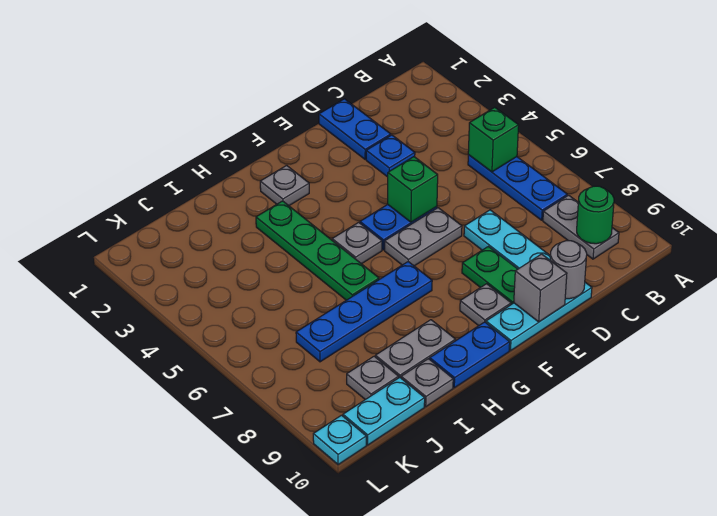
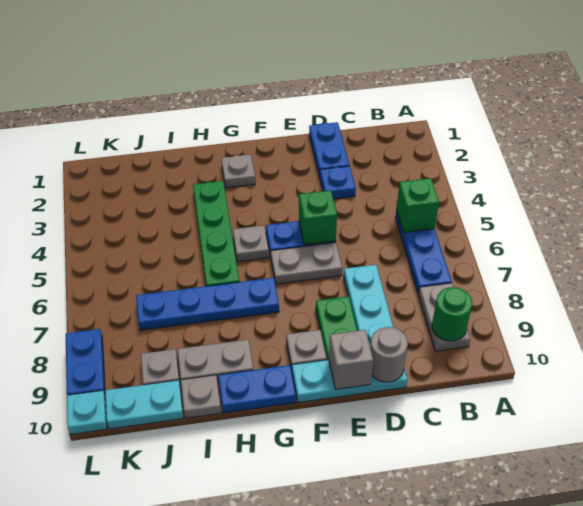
none -> blue 1x2 plate [66,329,105,395]

